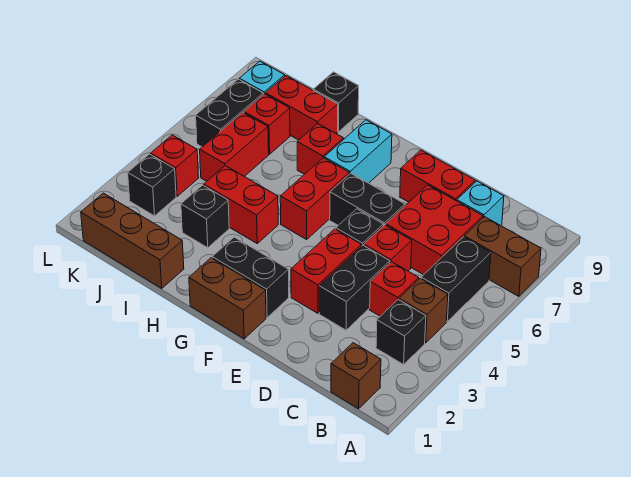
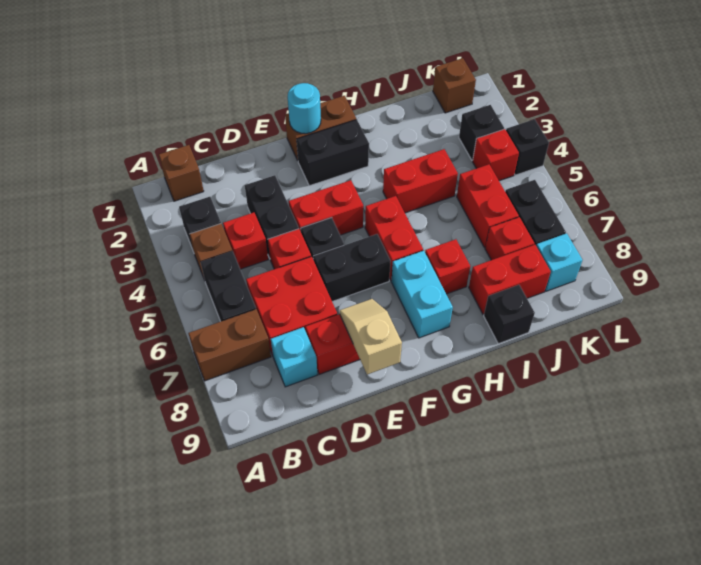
red 1x2 brick [291,229,362,313] -> red 1x2 brick turned to [289,180,363,235]
none -> tan 1x2 slope [340,299,402,374]
none -> cyan 1x1 round brick [288,83,321,134]
brown 1x3 brick [81,193,184,288] -> brown 1x1 brick [433,58,476,113]
black 1x1 brick [181,185,229,248] -> black 1x1 brick moved to [506,119,549,175]

